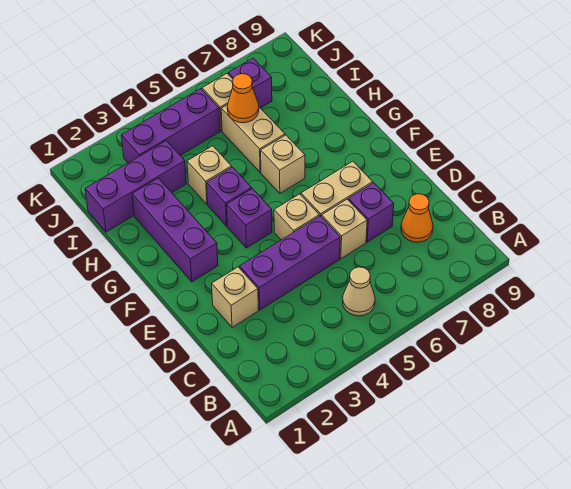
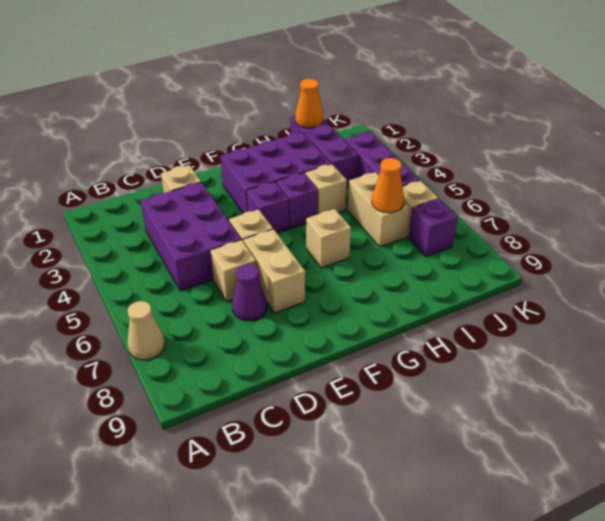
tan 1x1 cone [342,267,375,316] -> tan 1x1 cone moved to [127,301,165,360]
orange 1x1 cone [401,194,433,242] -> orange 1x1 cone moved to [295,79,323,128]
purple 1x3 brick [240,216,340,310] -> purple 2x3 brick [141,182,241,291]
purple 1x1 brick [348,183,394,242] -> purple 1x1 cone [232,264,267,321]
purple 1x3 brick [132,178,218,282] -> purple 2x3 brick [220,132,331,213]
tan 1x2 brick [221,105,285,172] -> tan 1x2 brick turned to [348,172,410,247]

